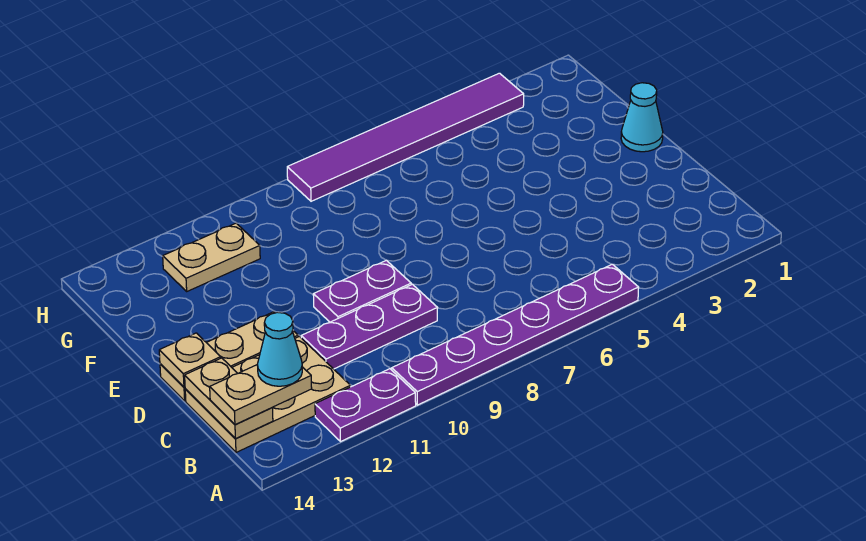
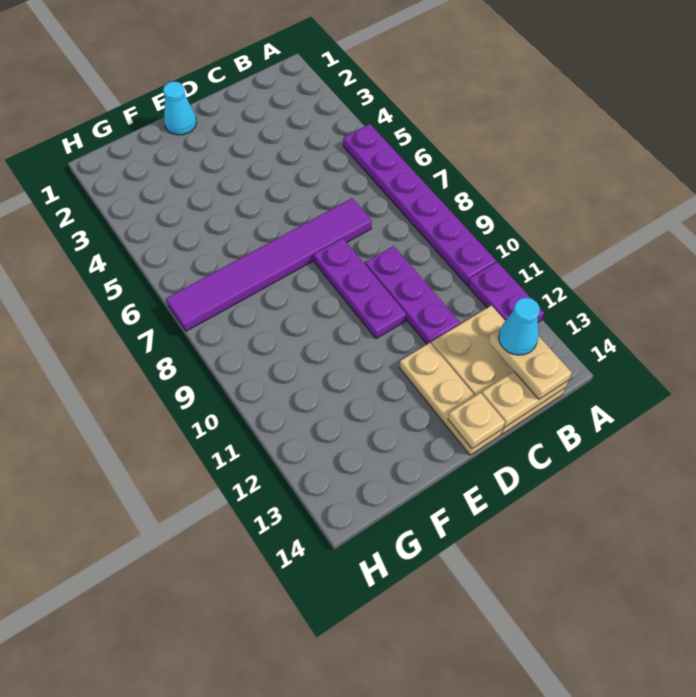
purple 1x2 plate [313,260,411,322] -> purple 1x3 plate [314,238,406,339]
tan 1x2 plate [163,223,260,291] -> none
purple 1x6 tile [287,73,524,201] -> purple 1x6 tile turned to [166,198,372,331]

